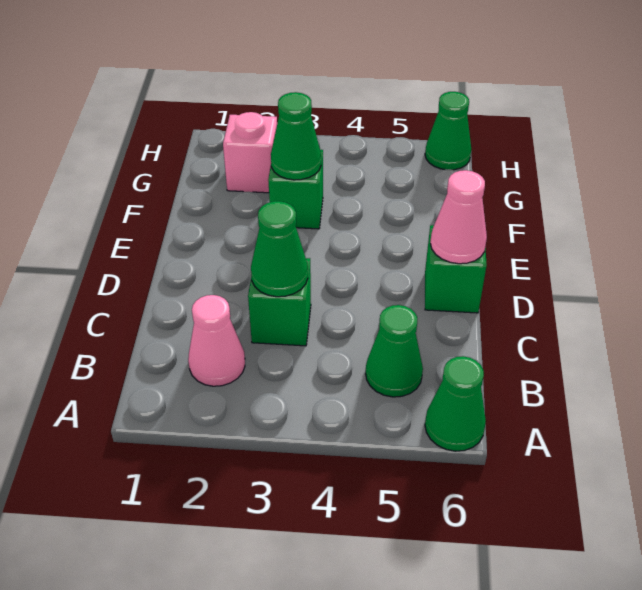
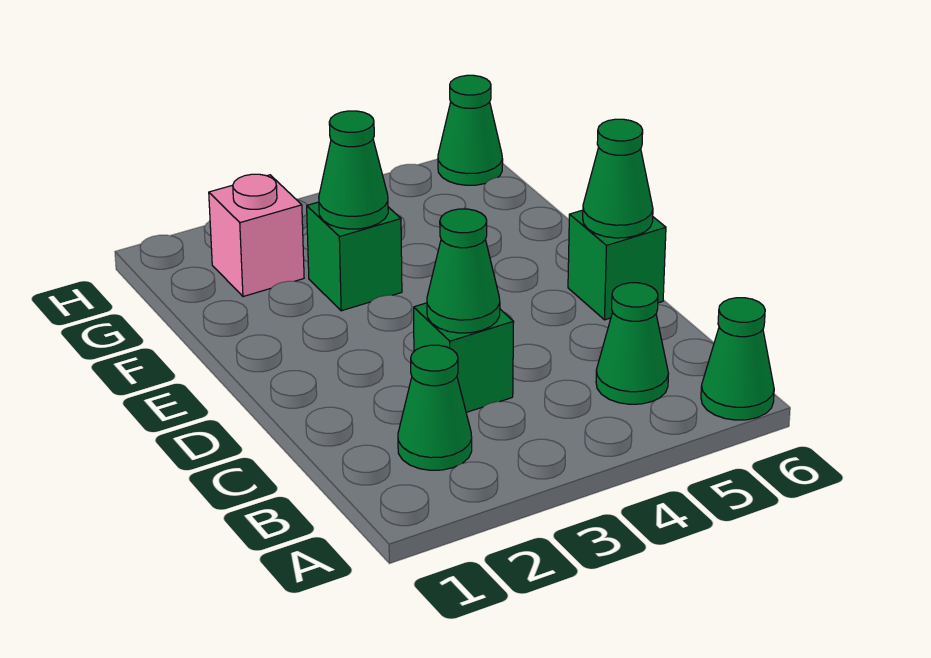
pink 1x1 cone [188,295,245,386] -> green 1x1 cone [398,345,472,470]
pink 1x1 cone [430,170,487,264] -> green 1x1 cone [583,119,653,238]

